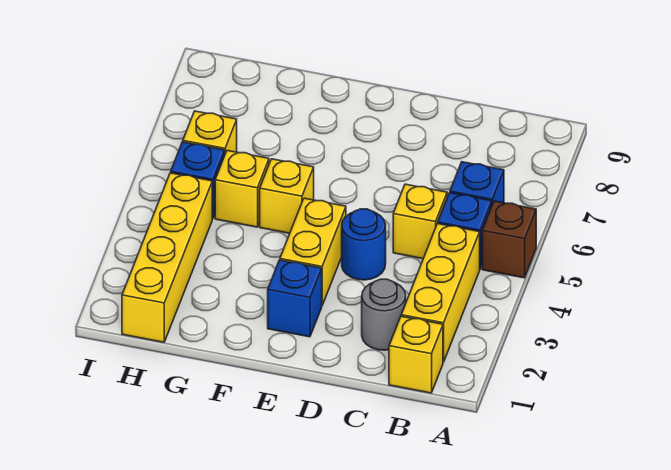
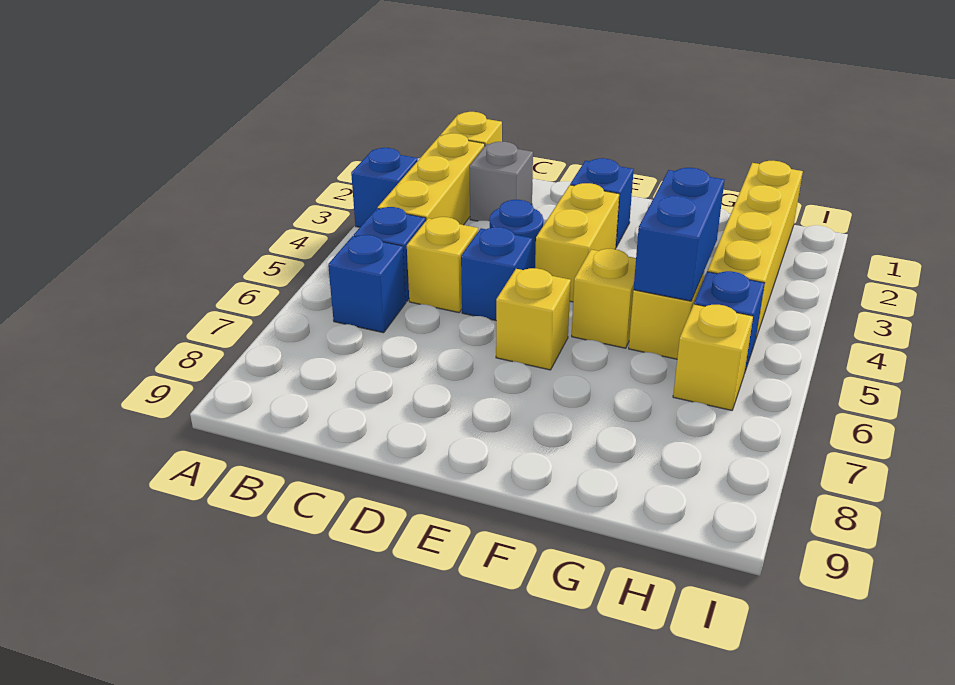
none -> blue 1x1 brick [351,148,418,227]
brown 1x1 brick [482,201,536,278] -> none
grey 1x1 round brick [362,279,406,350] -> grey 1x1 brick [469,142,533,221]
none -> blue 1x1 brick [461,227,532,320]
none -> yellow 1x1 brick [496,268,571,370]
none -> blue 1x2 brick [634,168,724,301]

